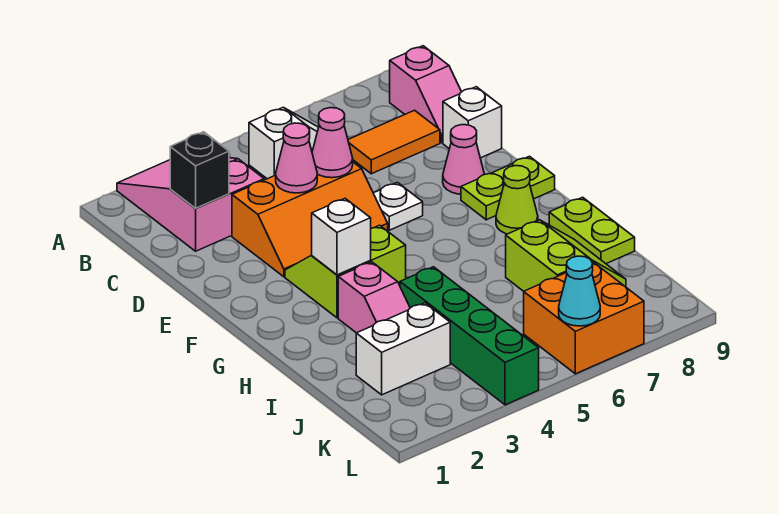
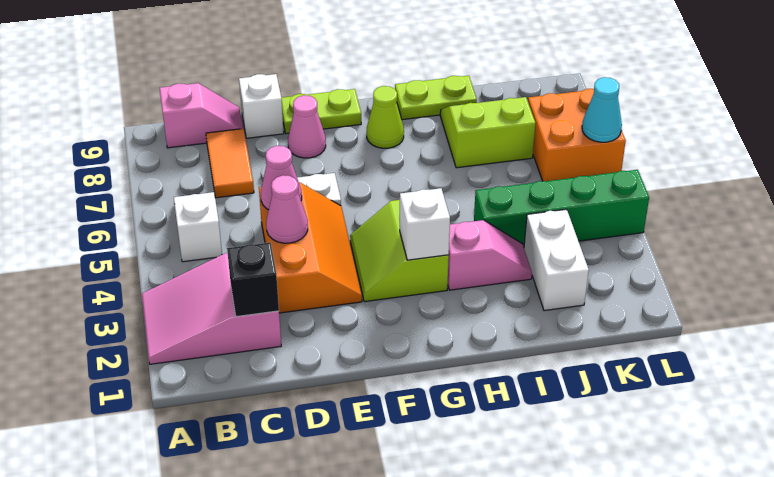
lime 1x2 plate [461,156,555,220] -> lime 1x2 plate turned to [281,89,361,134]

